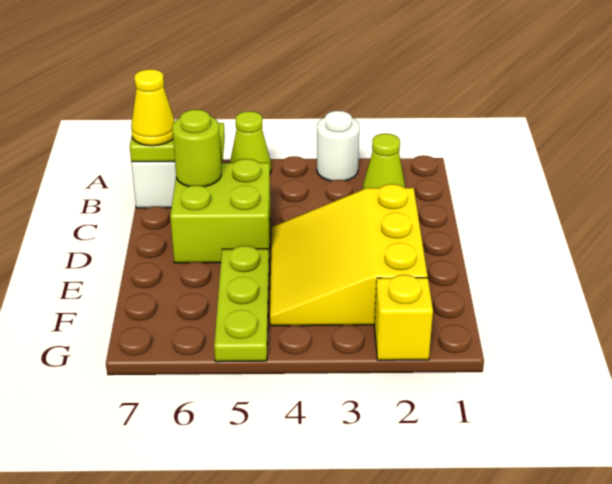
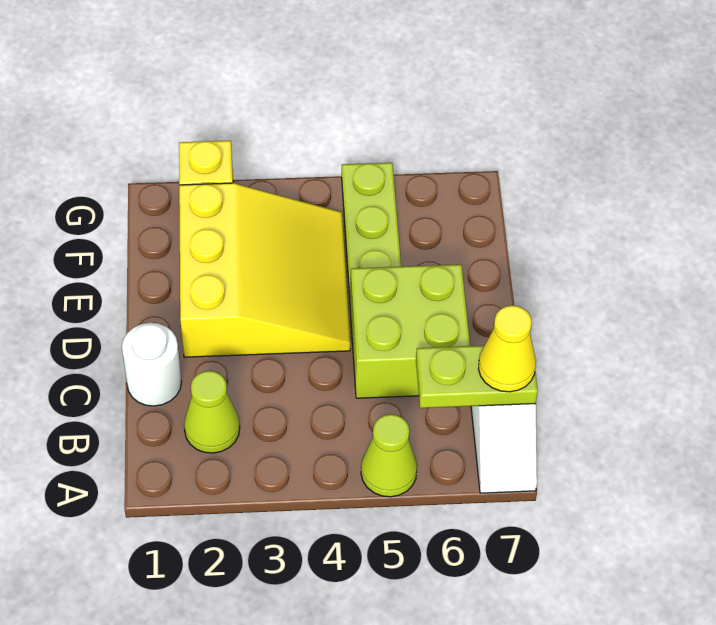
white 1x1 round brick [317,111,359,181] -> white 1x1 round brick moved to [122,323,181,406]
lime 1x1 round brick [172,110,221,187] -> none

